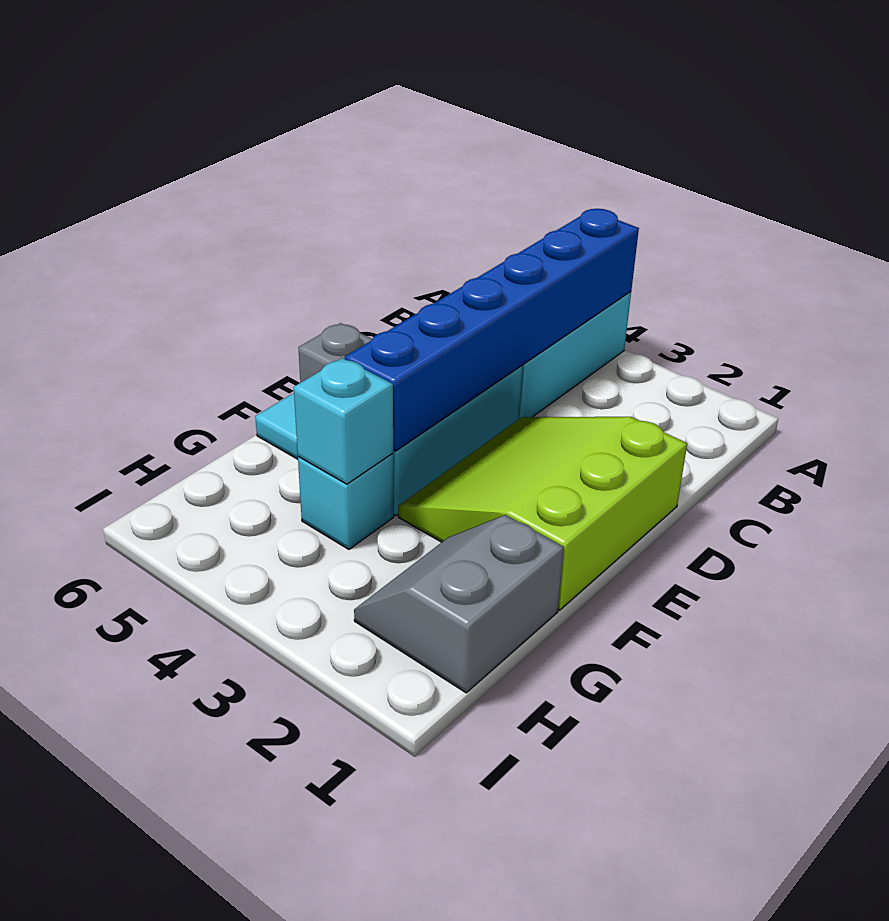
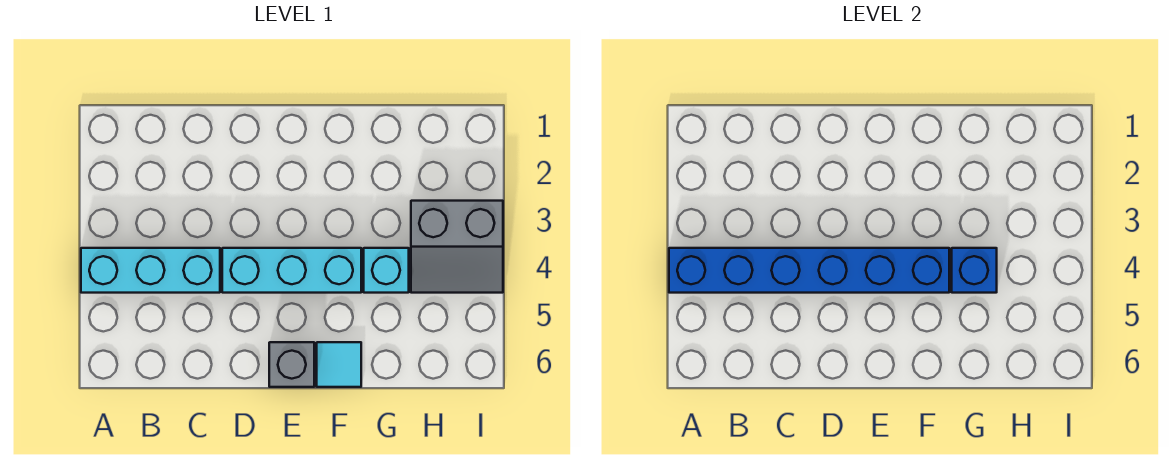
lime 3x3 slope [398,417,687,610] -> none
grey 2x2 slope [354,515,564,693] -> grey 2x2 slope moved to [411,201,503,293]
cyan 1x1 brick [294,358,393,484] -> blue 1x1 brick [952,248,997,293]

